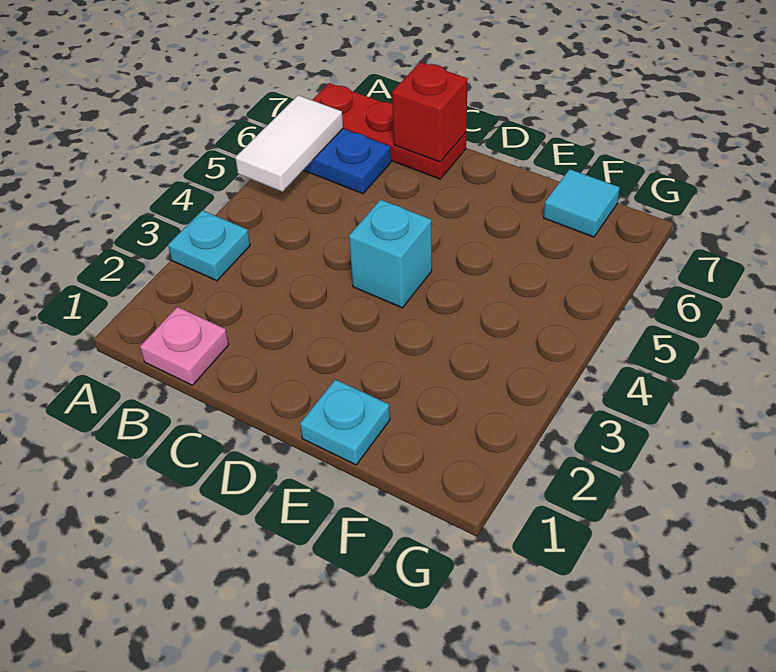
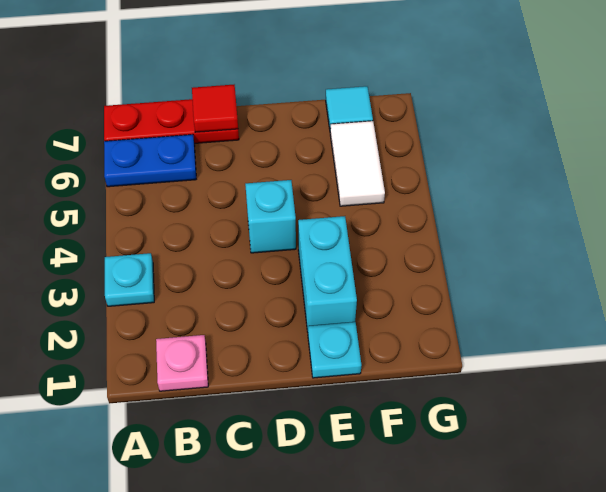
white 1x2 tile [235,95,343,192] -> white 1x2 tile moved to [330,121,385,206]
red 1x1 brick [392,62,468,162] -> red 1x1 tile [192,85,238,132]
none -> cyan 1x2 brick [298,216,357,332]

